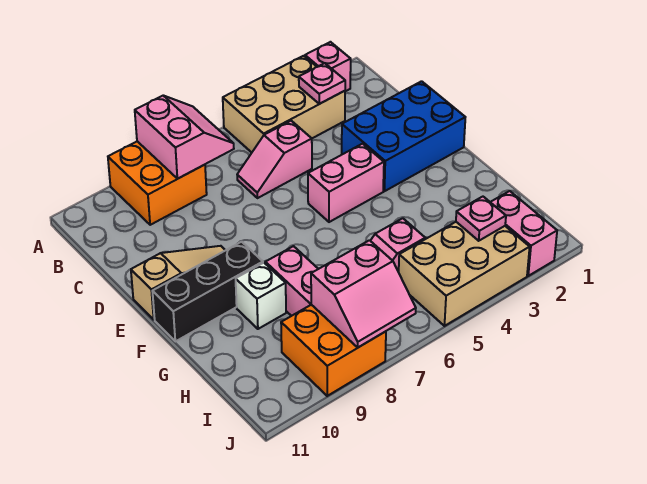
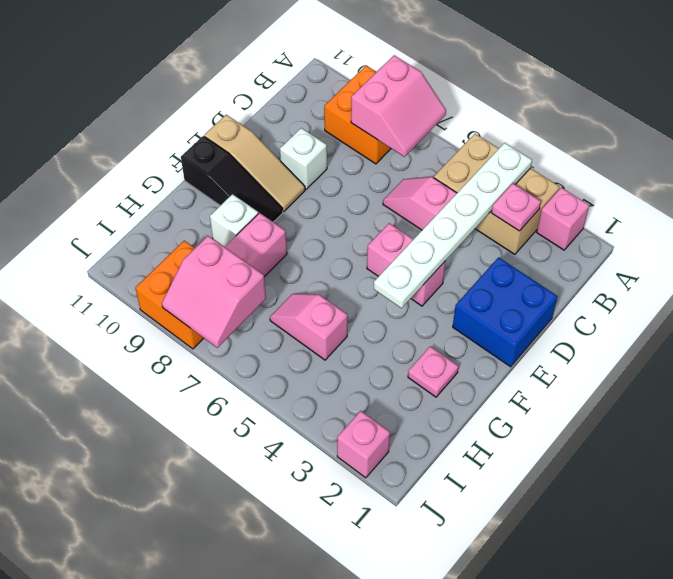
none -> white 1x6 plate [374,143,532,308]
blue 2x3 brick [342,81,465,191] -> blue 2x2 brick [453,257,558,367]
none -> white 1x1 brick [280,128,327,189]
black 1x3 brick [152,242,263,341] -> black 1x3 slope [181,136,283,222]
pink 1x2 brick [491,191,557,276] -> pink 1x1 brick [337,411,390,478]
tan 2x3 brick [399,222,530,326] -> none
pink 1x1 plate [456,197,506,241] -> pink 1x1 plate moved to [408,347,458,397]

